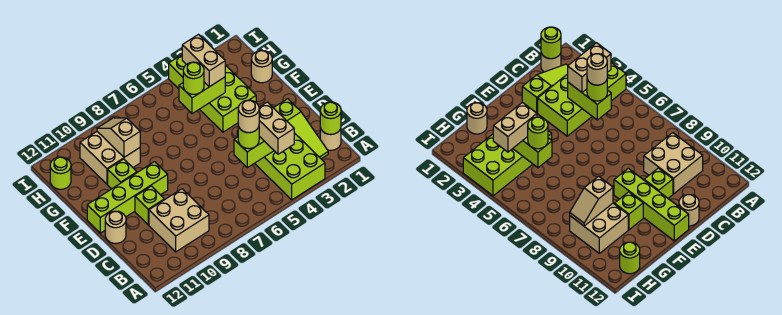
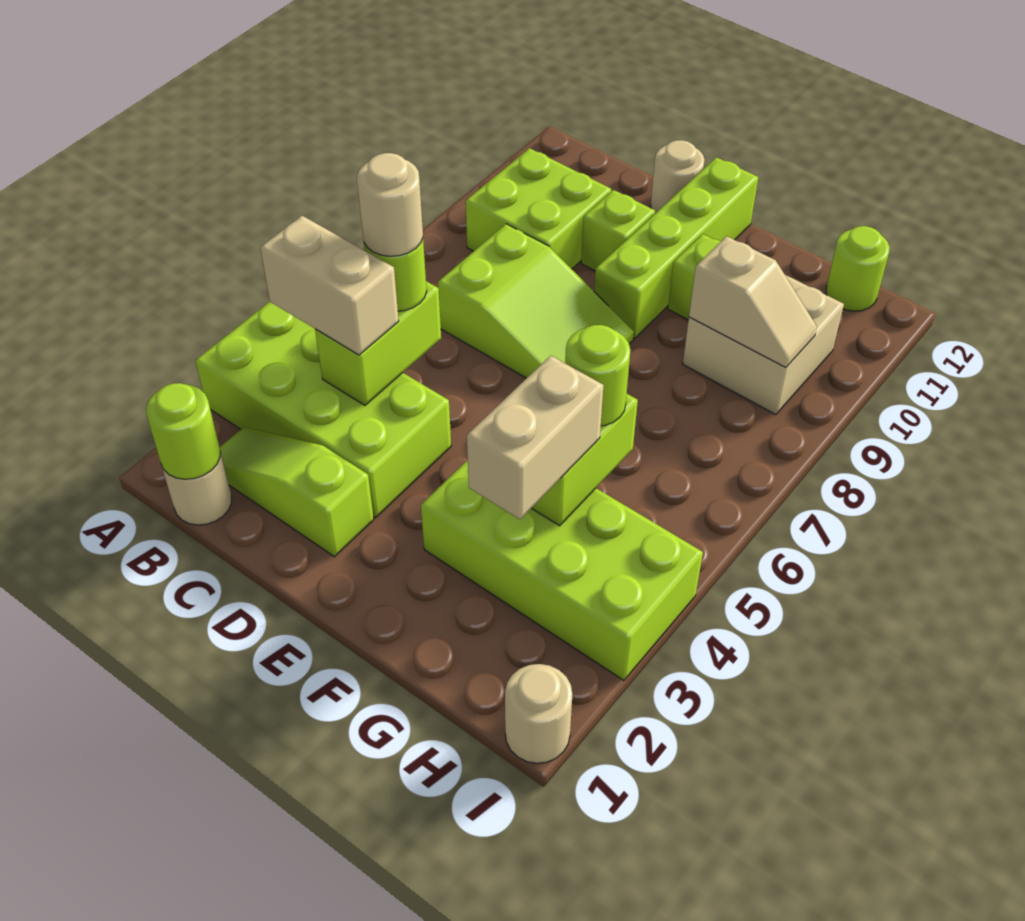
tan 2x2 brick [149,189,209,252] -> lime 2x2 brick [466,148,611,269]
none -> lime 2x3 slope [438,224,634,378]
tan 1x1 round brick [251,50,272,83] -> tan 1x1 round brick moved to [505,664,572,763]
tan 1x2 brick [182,35,225,87] -> tan 1x2 brick turned to [467,356,604,519]

